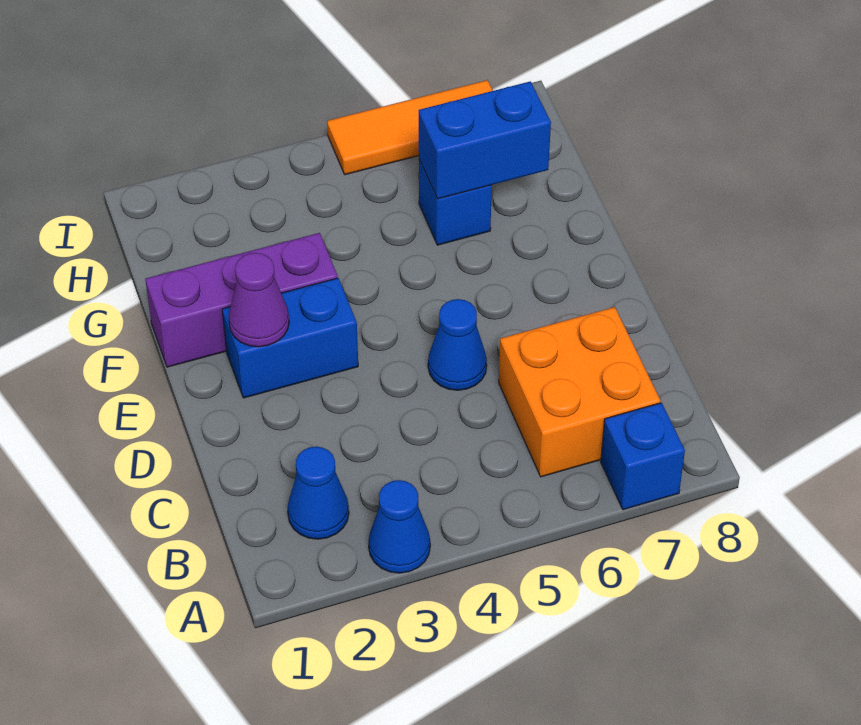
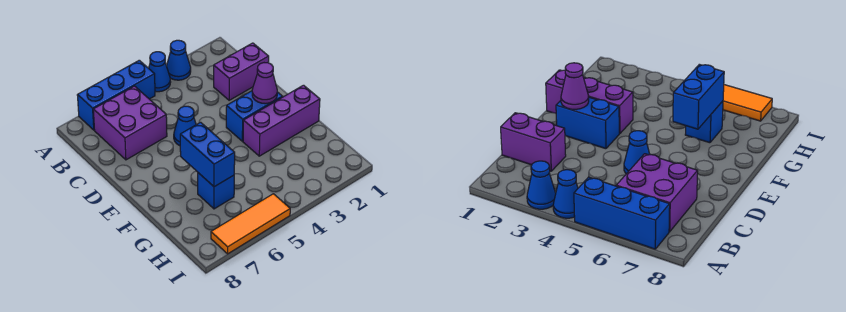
blue 1x1 brick [601,403,685,510] -> blue 1x3 brick [77,60,155,130]
blue 1x1 cone [287,447,349,539] -> blue 1x1 cone moved to [149,52,171,92]
orange 2x2 brick [499,307,661,477] -> purple 2x2 brick [93,86,167,160]
none -> purple 1x2 brick [214,43,269,100]
blue 1x2 brick [419,81,551,199] -> blue 1x2 brick turned to [180,122,235,187]

